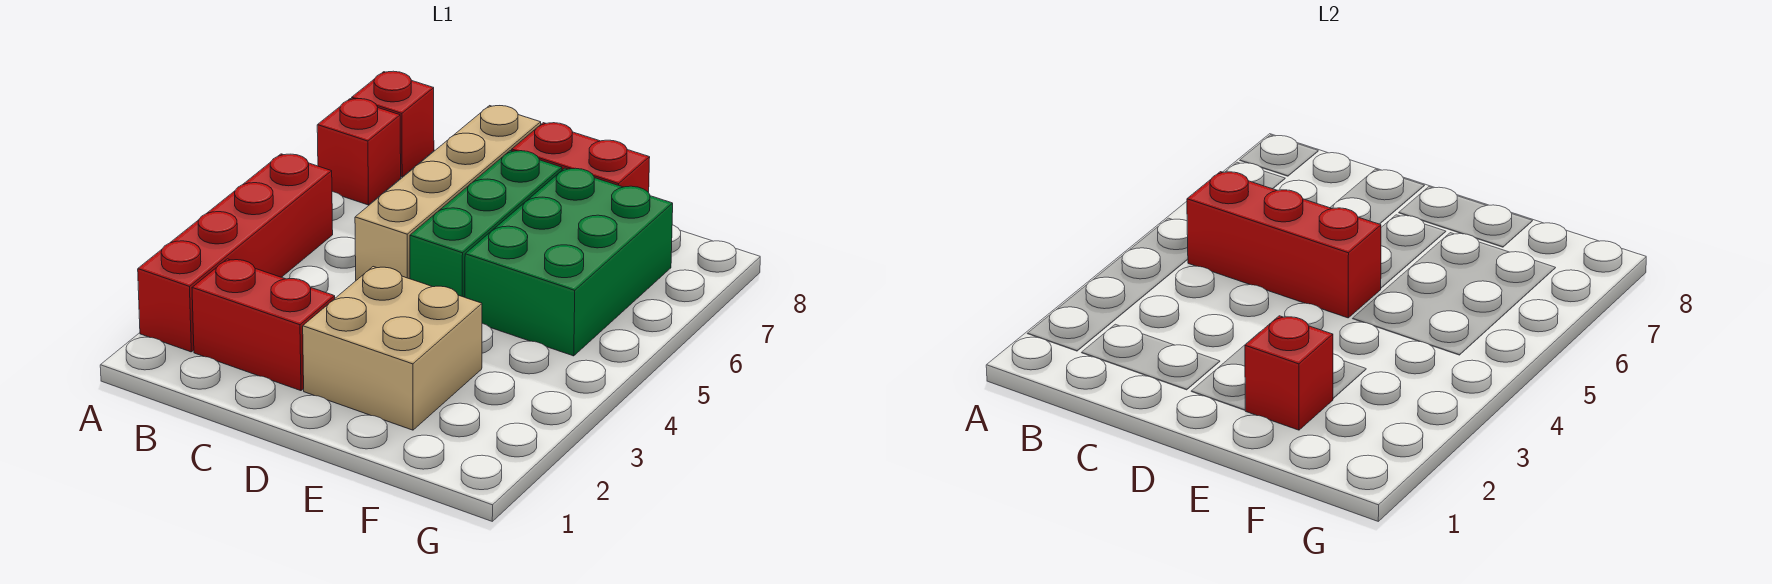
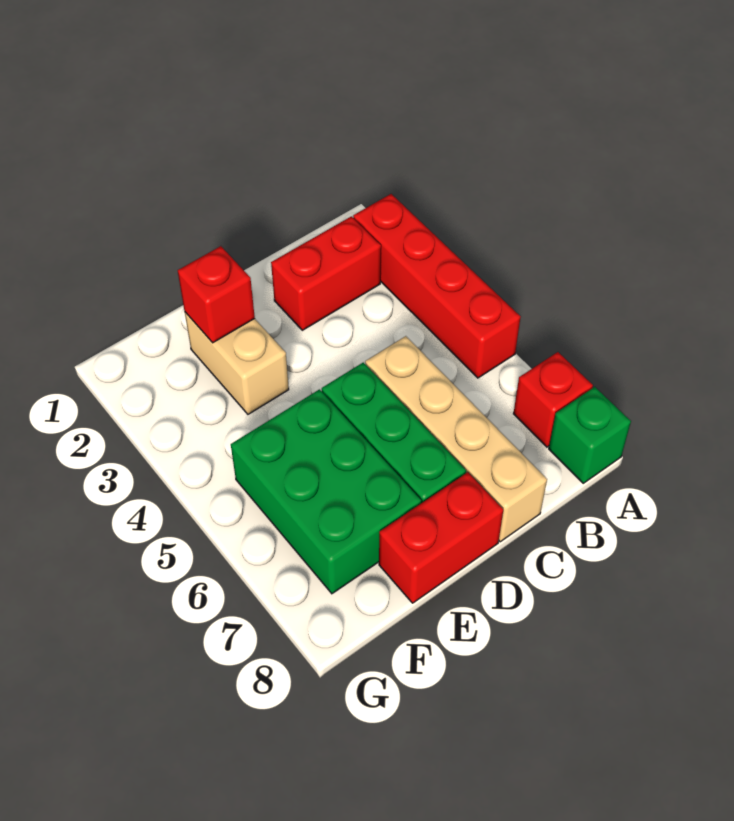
red 1x1 brick [352,71,434,177] -> green 1x1 brick [549,387,631,483]
red 1x3 brick [1187,172,1381,318] -> none
tan 2x2 brick [303,267,482,430] -> tan 1x2 brick [185,312,289,414]

